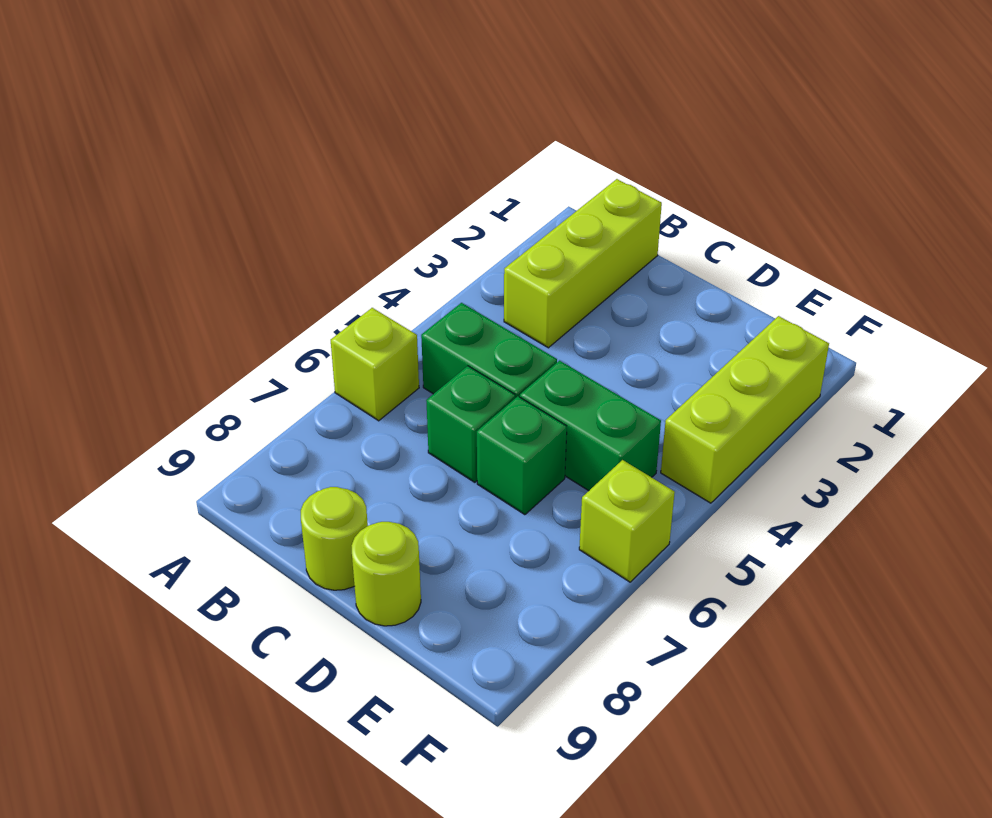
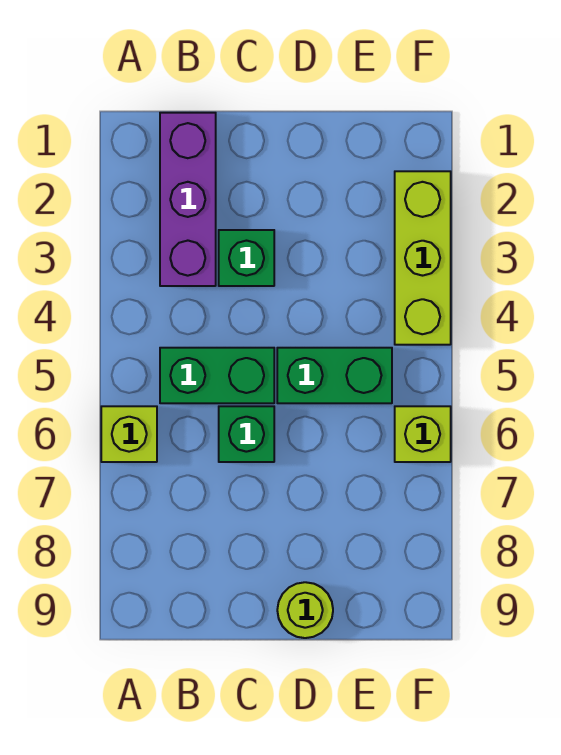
lime 1x3 brick [504,179,662,348] -> purple 1x3 brick [160,113,216,286]
lime 1x1 round brick [301,487,368,590] -> none
green 1x1 brick [477,396,567,515] -> green 1x1 brick moved to [219,230,274,286]

